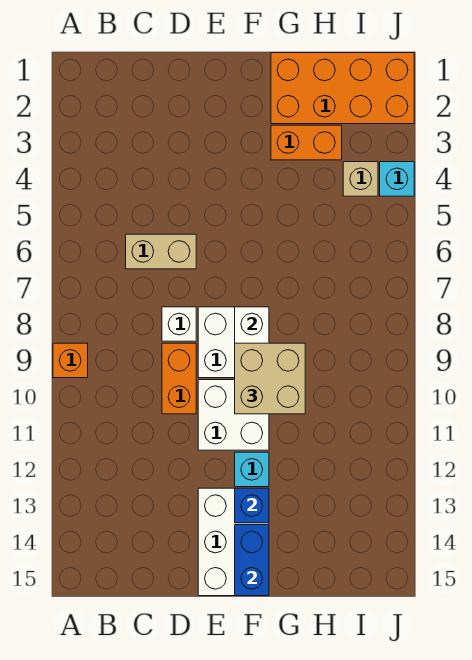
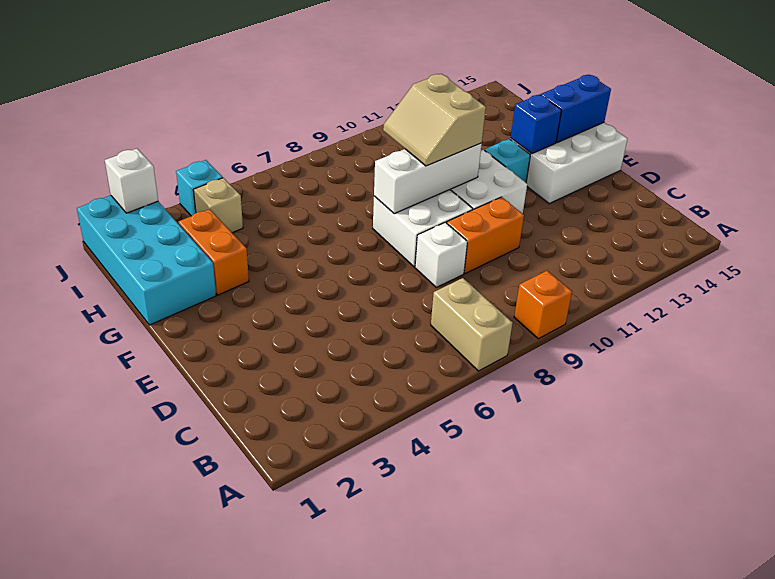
tan 1x2 brick [126,234,196,269] -> tan 1x2 brick moved to [431,278,513,371]
tan 2x2 brick [235,343,305,414] -> tan 2x2 slope [383,74,486,166]
orange 2x4 brick [271,53,414,124] -> cyan 2x4 brick [77,195,216,325]
none -> white 1x1 brick [105,149,158,213]

